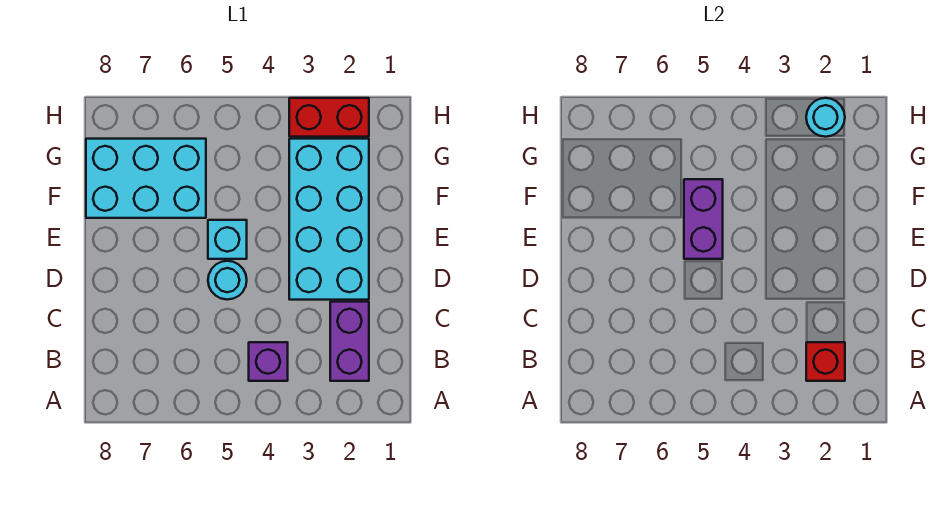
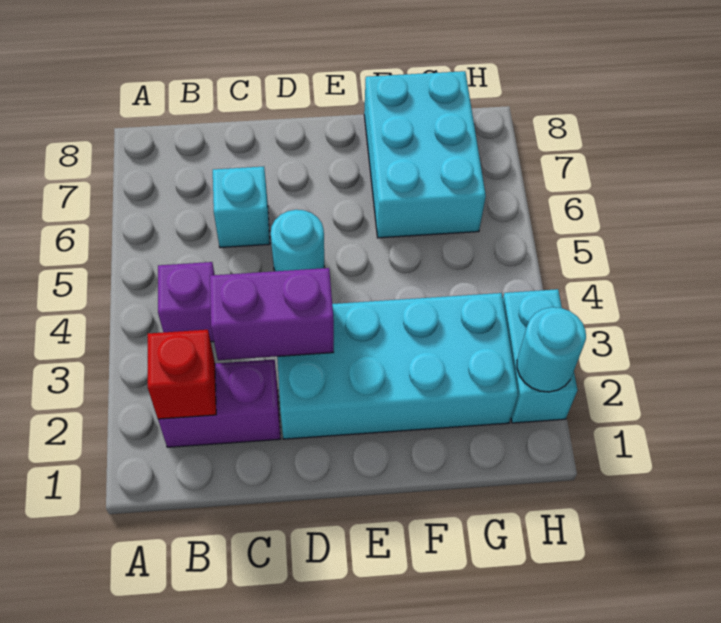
cyan 1x1 brick [208,220,247,259] -> cyan 1x1 brick moved to [213,167,270,248]
purple 1x2 brick [684,179,723,259] -> purple 1x2 brick moved to [210,268,334,360]
red 1x2 brick [289,98,369,137] -> cyan 1x2 brick [503,289,577,423]

